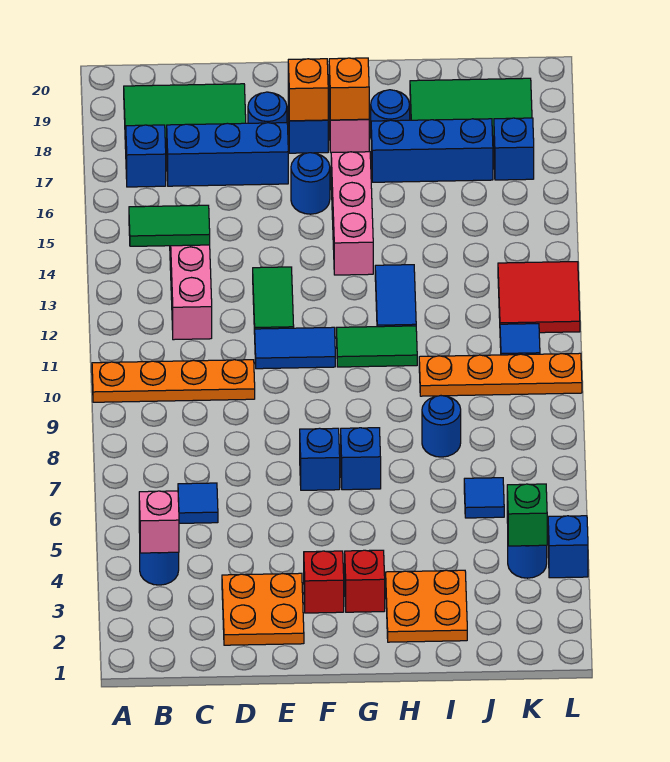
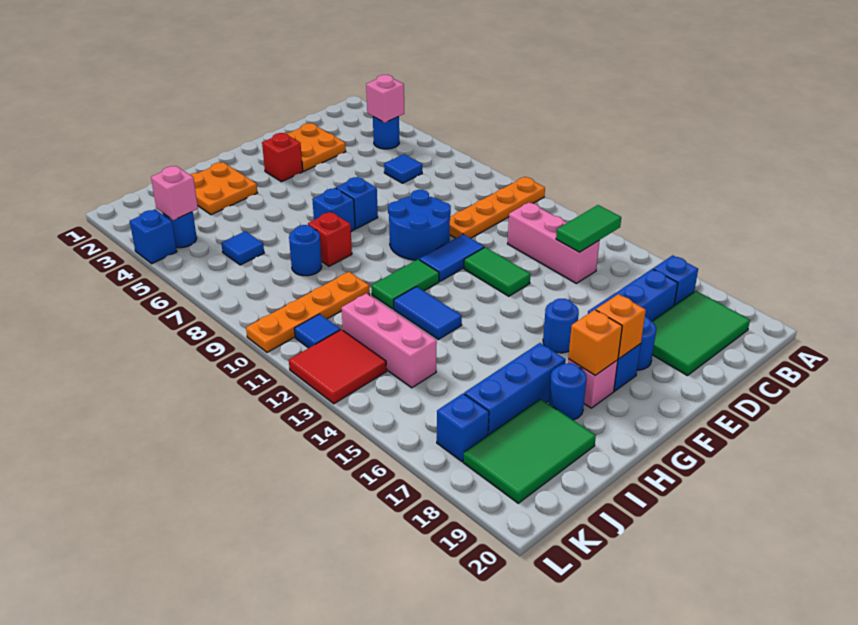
none -> blue 2x2 round brick [388,190,451,260]
red 1x1 brick [345,550,385,612] -> red 1x1 brick moved to [308,212,352,266]
pink 1x3 brick [331,152,373,275] -> pink 1x3 brick moved to [341,293,437,388]
green 1x1 brick [507,484,547,546] -> pink 1x1 brick [151,166,198,220]

